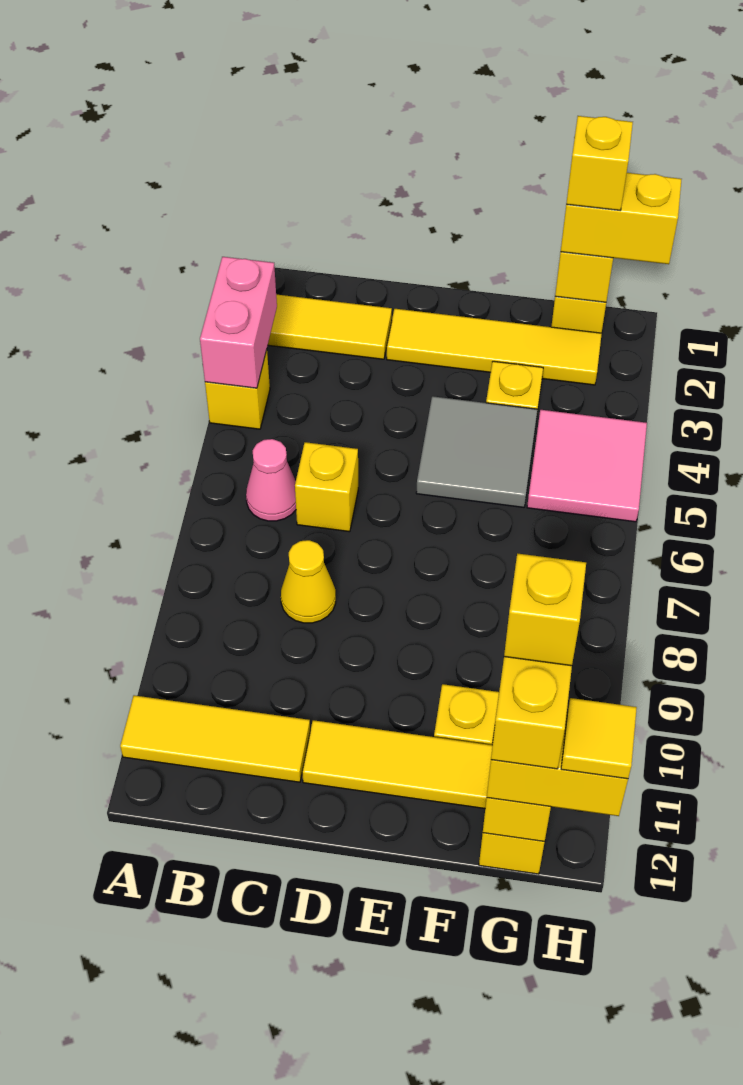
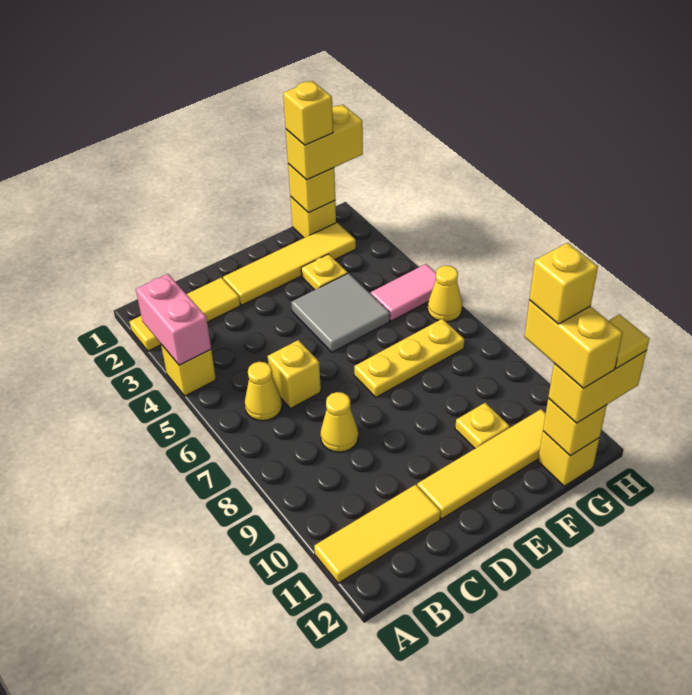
pink 1x1 cone [246,439,296,521] -> yellow 1x1 cone [245,362,282,421]
none -> yellow 1x3 plate [354,319,465,397]
pink 2x2 tile [527,410,647,522] -> pink 1x2 tile [371,264,436,321]
none -> yellow 1x1 cone [428,266,462,322]

